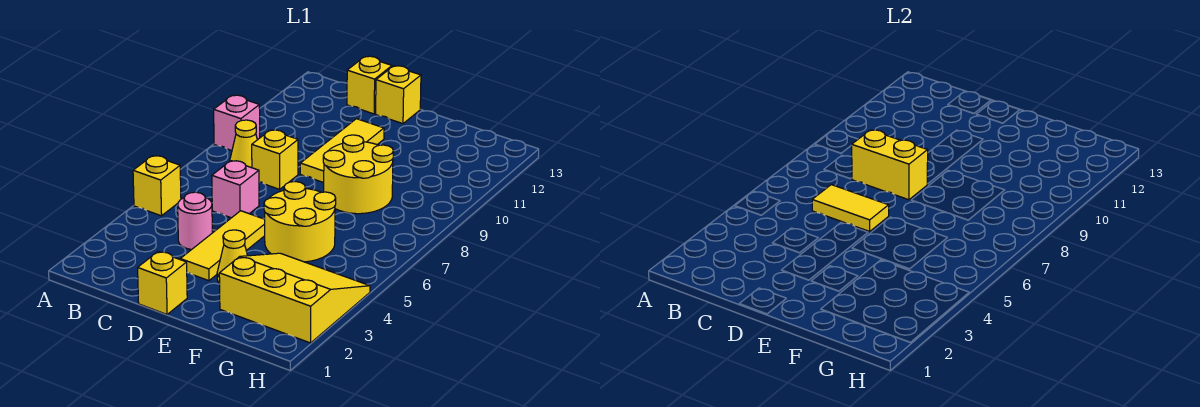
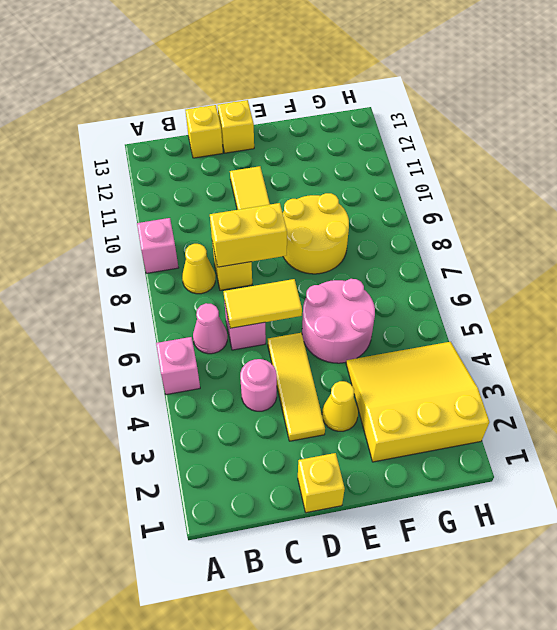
yellow 1x1 brick [133,156,181,216] -> pink 1x1 brick [156,337,200,395]
none -> pink 1x1 cone [193,303,227,354]
yellow 2x2 round brick [264,182,336,262] -> pink 2x2 round brick [302,279,375,363]

